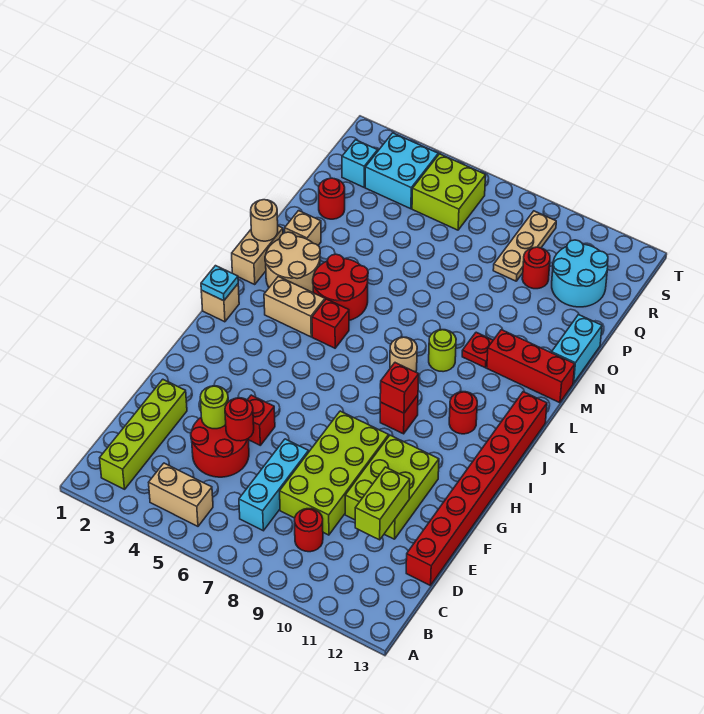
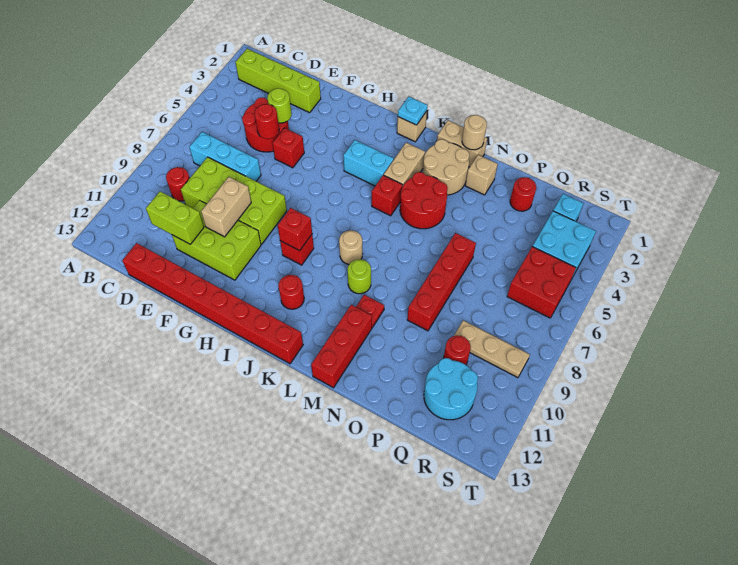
tan 1x2 brick [149,463,213,526] -> tan 1x2 brick moved to [201,177,251,237]
cyan 1x2 brick [552,314,602,383] -> cyan 1x2 brick moved to [343,140,394,186]
none -> red 1x4 brick [407,233,476,331]
lime 2x2 brick [412,154,486,230] -> red 2x2 brick [507,247,576,318]

